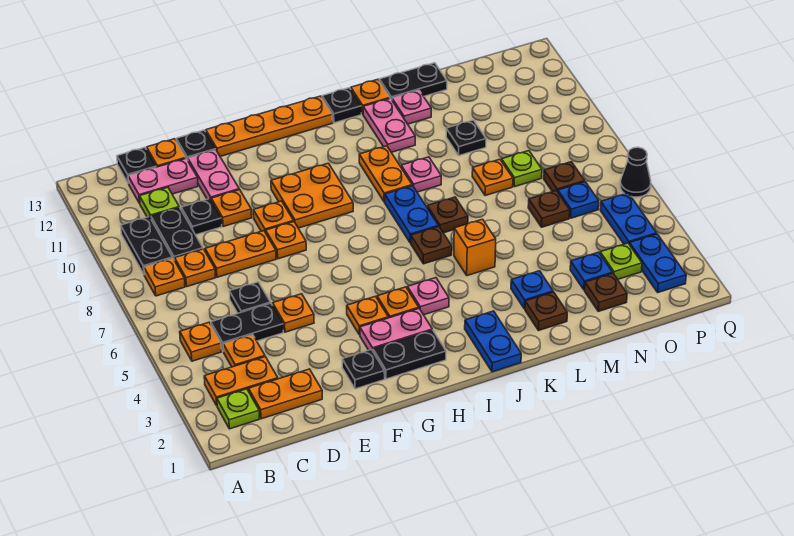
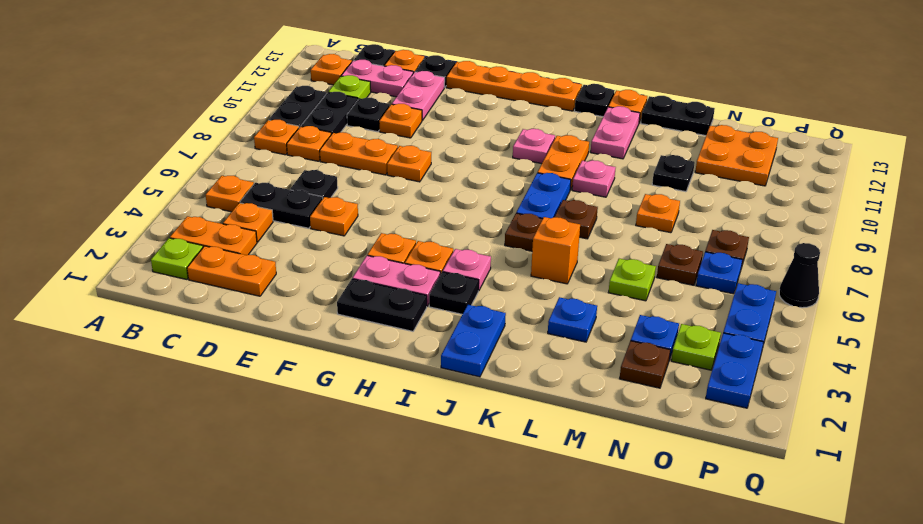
black 1x1 plate [342,350,385,389] -> black 1x1 plate moved to [429,272,479,314]
orange 1x1 plate [253,201,294,233] -> orange 1x1 plate moved to [311,54,352,85]
orange 2x2 plate [271,163,353,228] -> orange 2x2 plate moved to [695,125,778,186]
brown 1x1 plate [525,292,567,331] -> none
pink 1x1 plate [392,90,431,124] -> pink 1x1 plate moved to [513,129,555,164]
lime 1x1 plate [502,151,542,187] -> lime 1x1 plate moved to [608,259,656,301]

